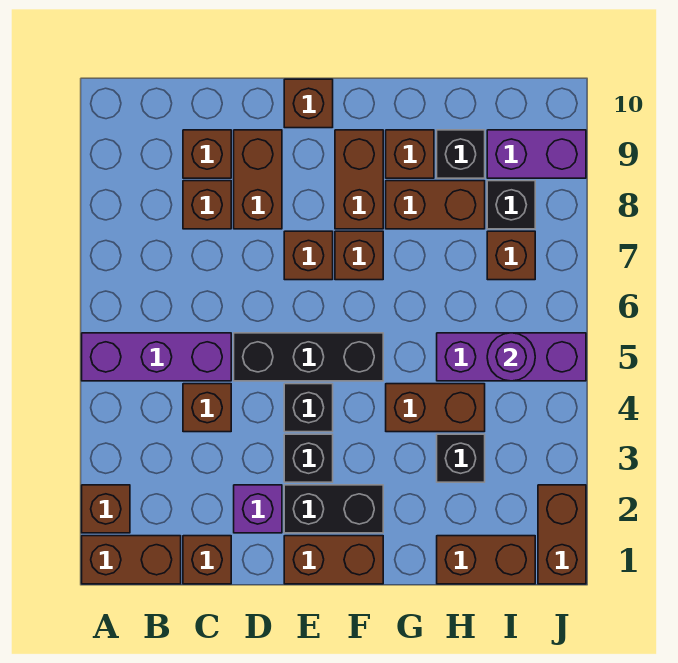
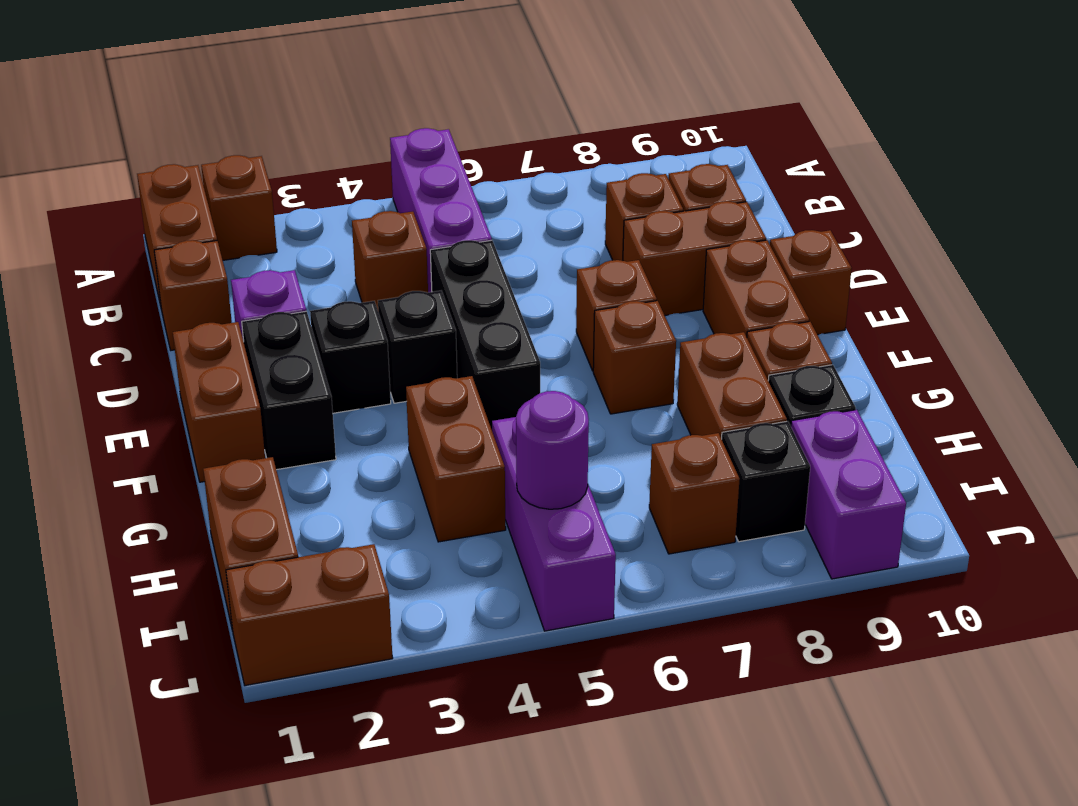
brown 1x2 brick [335,130,383,229] -> brown 1x2 brick turned to [703,240,809,337]
black 1x1 brick [437,434,485,482] -> none

